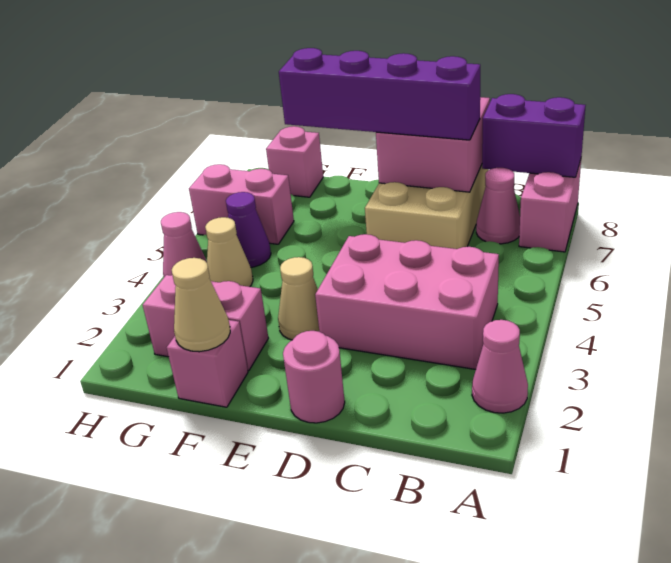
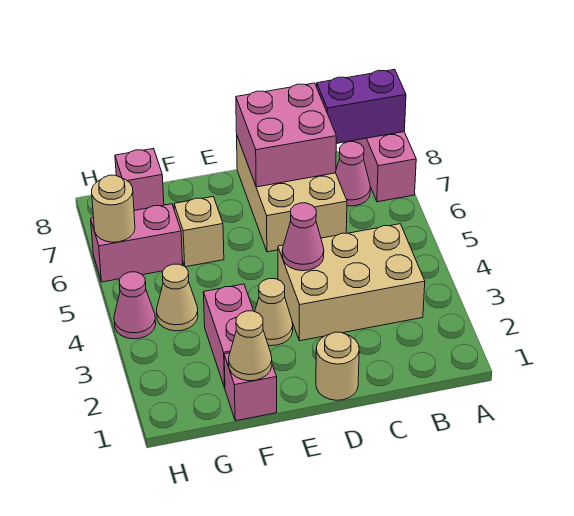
pink 1x1 cone [472,320,528,413] -> pink 1x1 cone moved to [282,203,324,271]
pink 2x3 brick [315,234,499,369] -> tan 2x3 brick [278,224,425,341]
purple 1x4 brick [279,48,480,140] -> none
pink 1x1 round brick [283,331,345,423] -> tan 1x1 round brick [316,332,359,400]
pink 1x2 brick [143,275,268,370] -> pink 1x2 brick turned to [203,284,253,388]
none -> tan 1x1 brick [174,197,224,267]
purple 1x1 cone [226,192,271,267] -> none
none -> tan 1x1 round brick [92,175,135,242]

